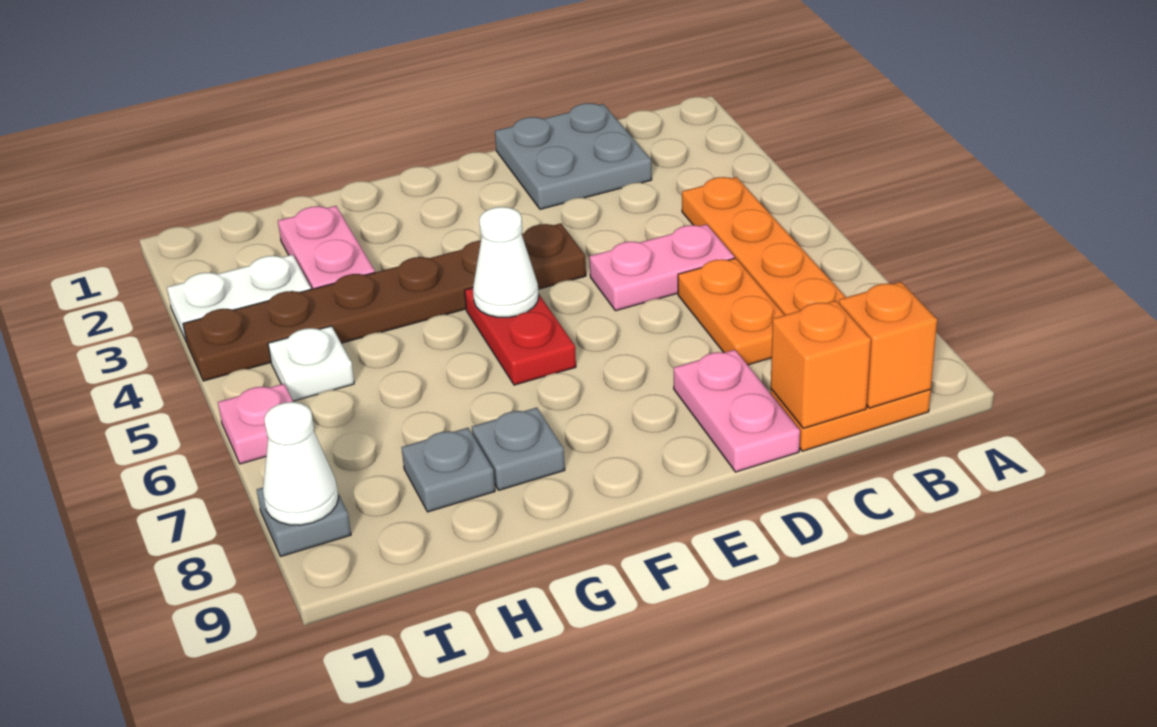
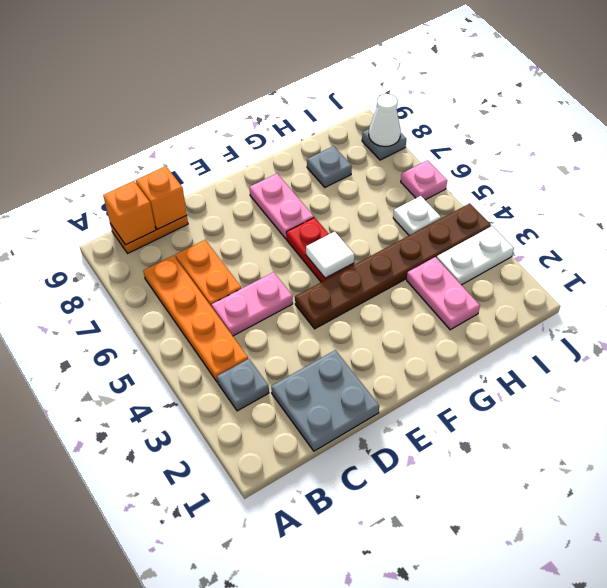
pink 1x2 plate [674,350,800,472] -> pink 1x2 plate moved to [249,174,314,239]
white 1x1 cone [473,207,539,317] -> white 1x1 tile [306,232,354,278]
grey 1x1 plate [472,408,565,490] -> grey 1x1 plate moved to [217,359,269,411]

